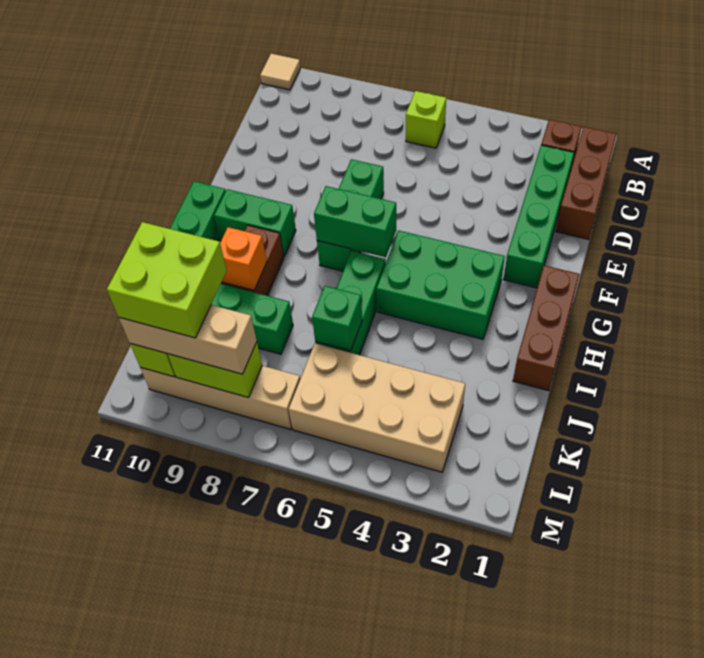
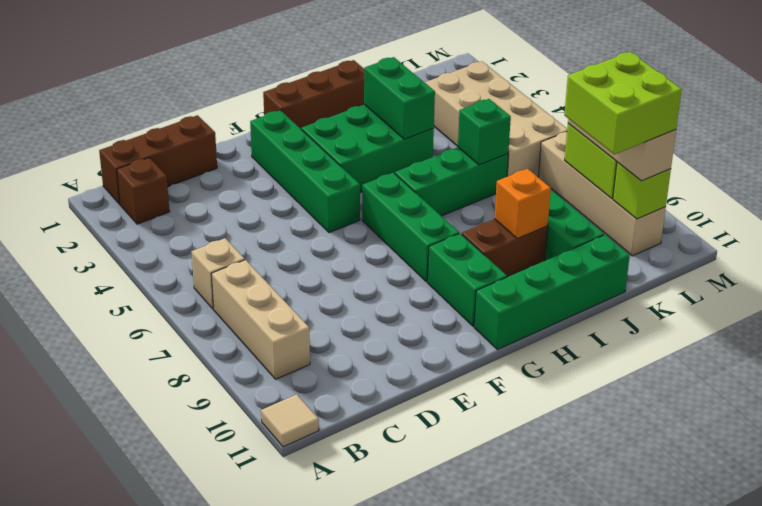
lime 1x1 brick [406,91,446,148] -> tan 1x1 brick [191,238,245,309]
none -> tan 1x3 brick [212,260,310,379]
green 1x4 brick [504,145,574,288] -> green 1x4 brick turned to [250,110,360,233]
green 1x3 brick [317,159,384,271] -> green 1x3 brick turned to [362,173,459,282]
green 2x3 brick [376,230,505,339] -> green 2x3 brick turned to [301,104,434,193]
green 1x2 brick [314,186,396,257] -> green 1x2 brick moved to [364,57,435,139]

